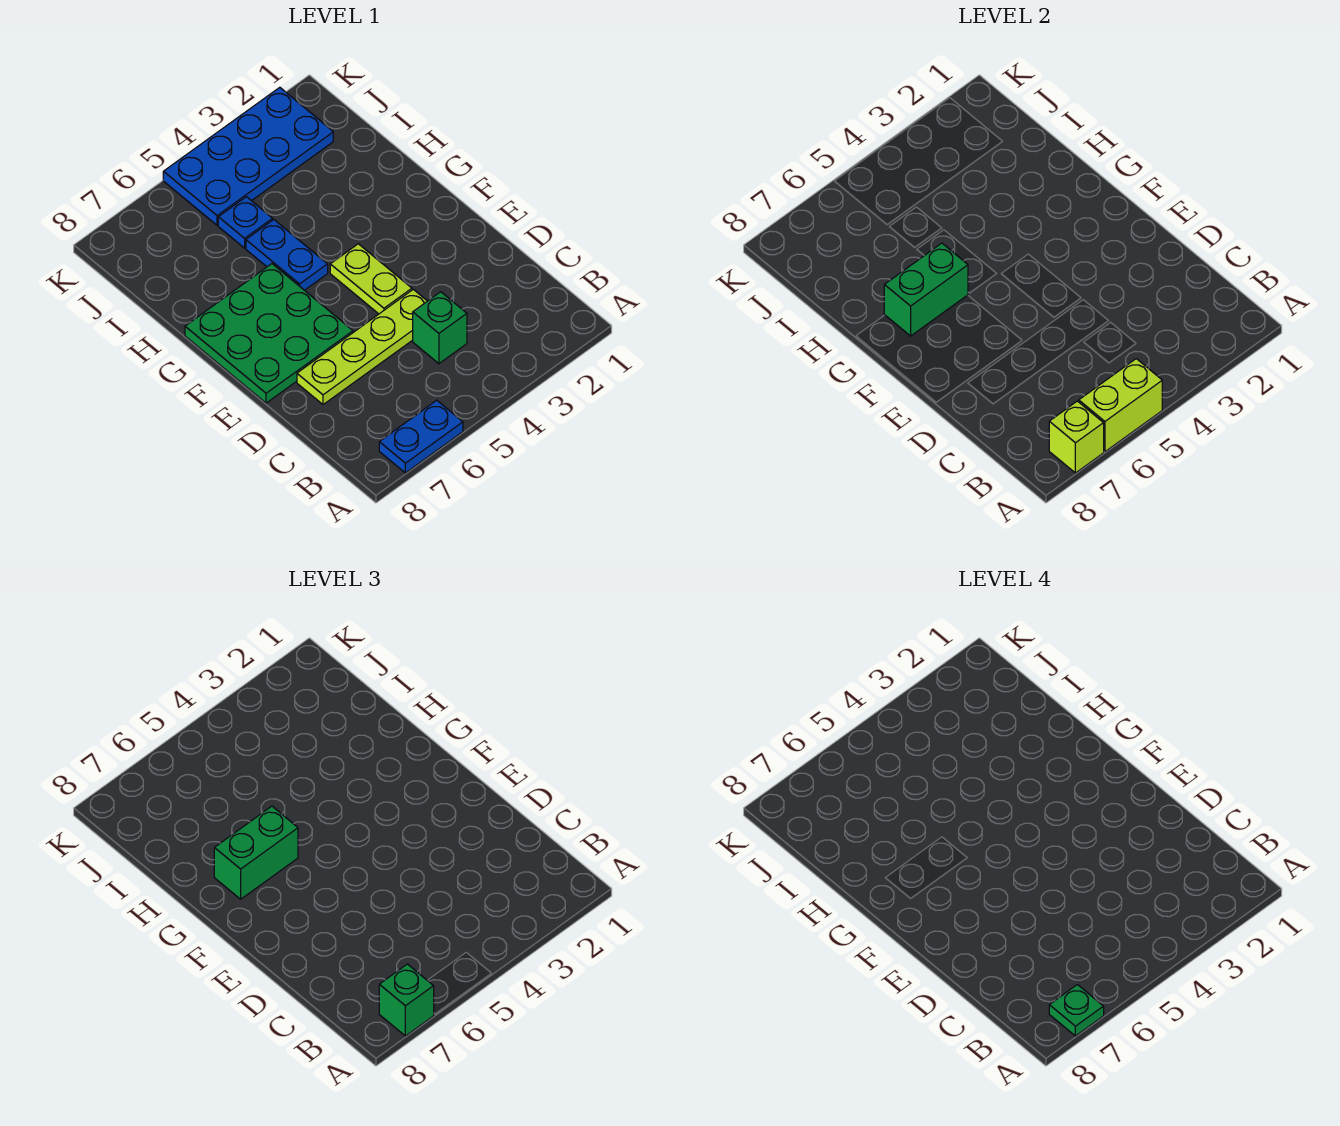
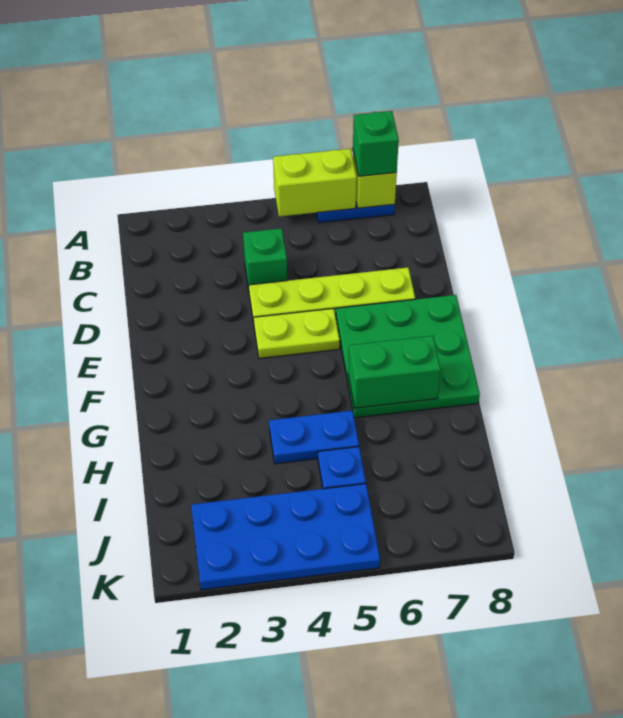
green 1x1 plate [1049,985,1104,1036] -> none
lime 1x2 plate [330,244,412,314] -> lime 1x2 plate turned to [254,308,340,358]
blue 1x2 plate [246,220,328,290] -> blue 1x2 plate turned to [269,411,359,464]
green 1x2 brick [214,806,298,899] -> none

